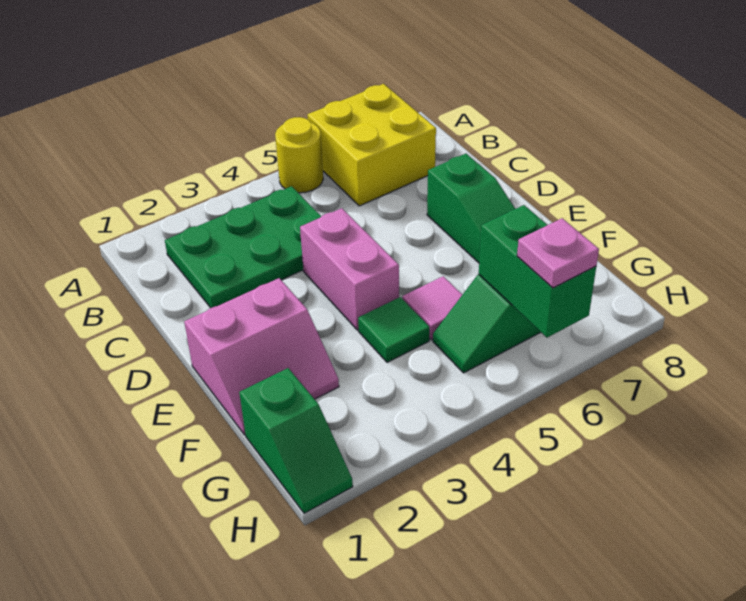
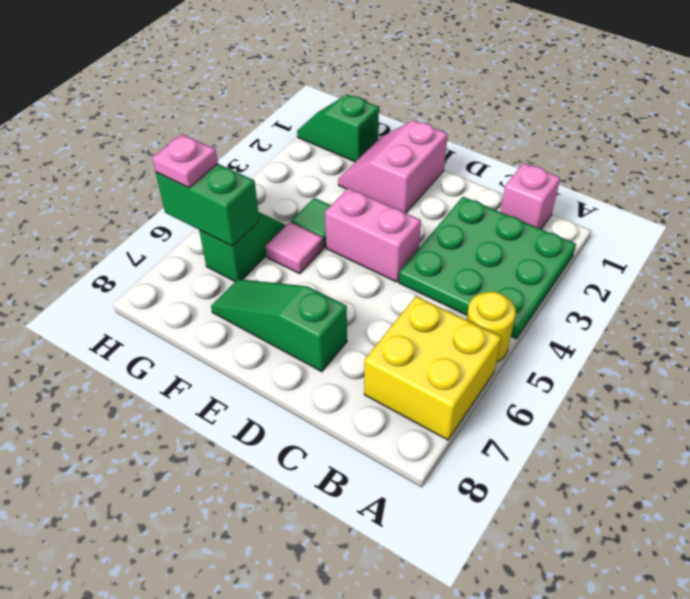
none -> pink 1x1 brick [501,163,560,229]
green 2x3 plate [165,186,321,308] -> green 3x3 plate [399,197,576,339]

